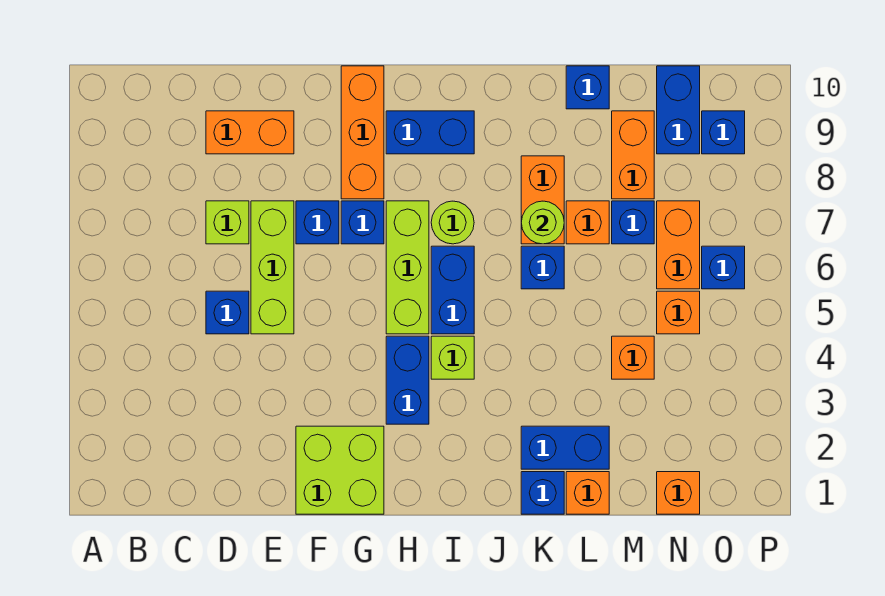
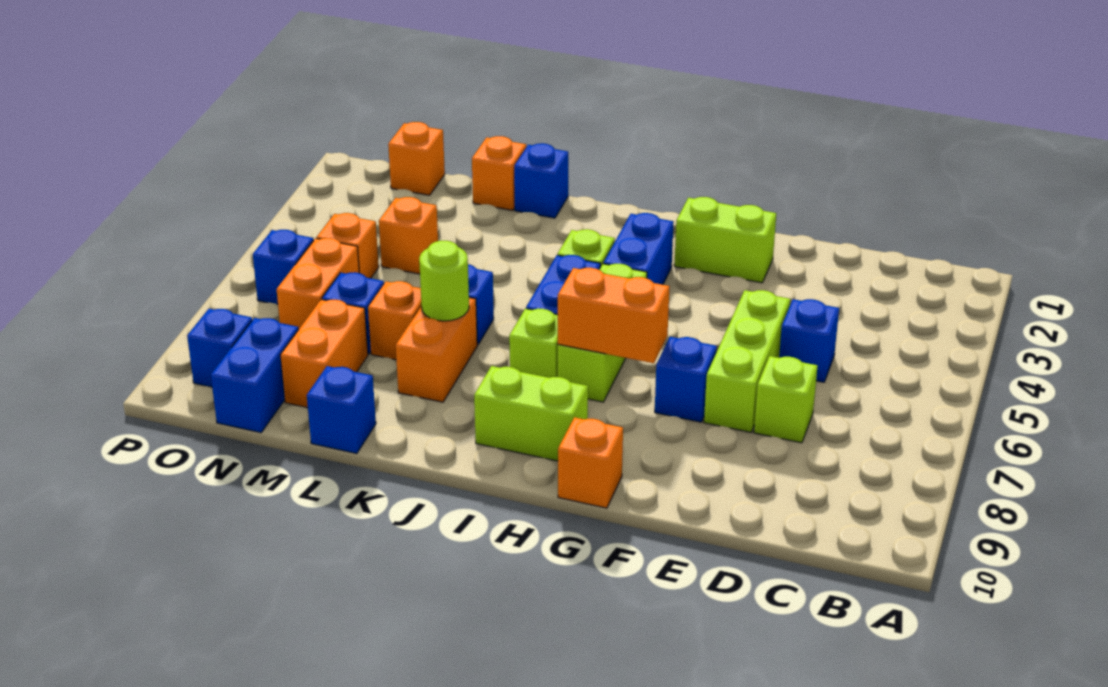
orange 1x2 brick [206,111,294,154] -> orange 1x2 brick moved to [558,268,670,363]
lime 2x2 brick [296,426,384,514] -> lime 1x2 brick [674,197,776,283]
blue 1x1 brick [341,201,384,244] -> none
orange 1x3 brick [341,66,384,199] -> orange 1x1 brick [558,417,623,508]
blue 1x2 brick [386,111,474,154] -> lime 1x2 brick [474,366,588,461]
lime 1x1 round brick [431,201,474,244] -> lime 1x1 brick [509,309,558,378]
blue 1x2 brick [521,426,609,469] -> none

